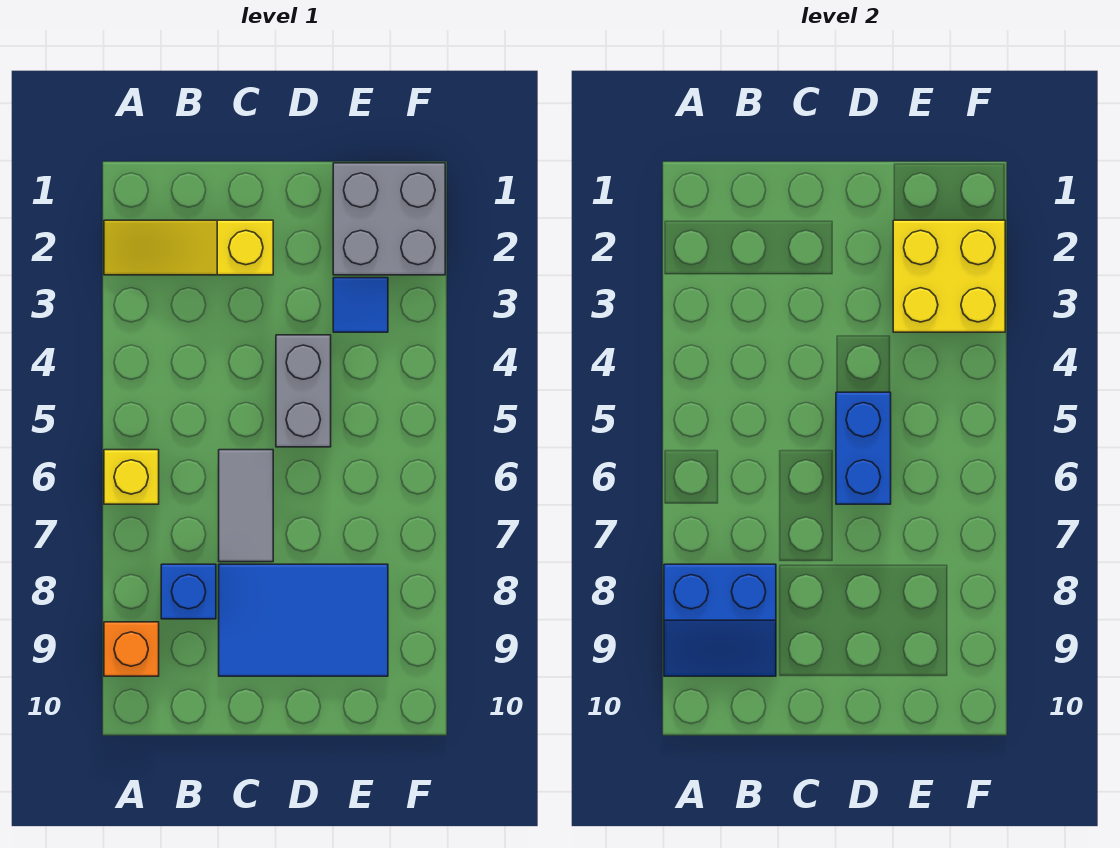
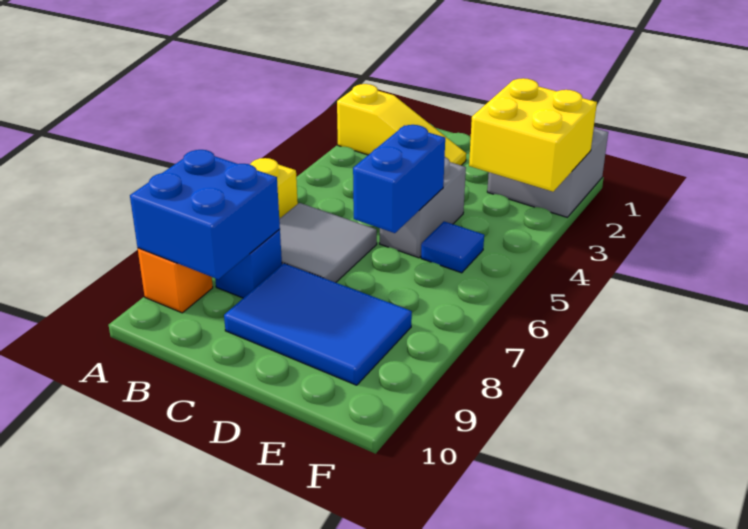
yellow 1x3 slope [104,220,273,275] -> yellow 1x3 slope turned to [337,84,466,165]
blue 2x2 slope [664,564,776,676] -> blue 2x2 brick [130,150,280,279]
grey 1x2 tile [219,450,273,562] -> grey 2x2 tile [279,203,377,283]
blue 1x1 tile [333,278,388,332] -> blue 1x1 tile moved to [421,221,484,273]

